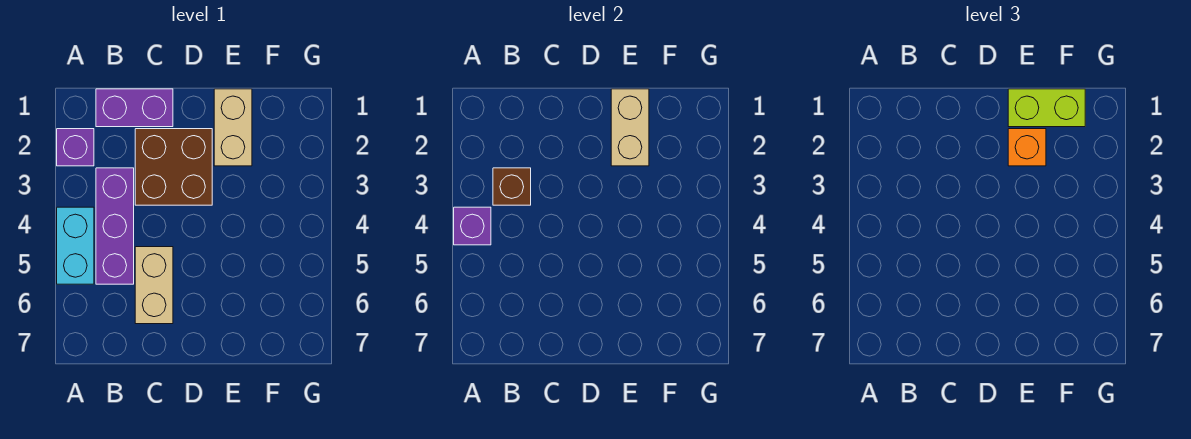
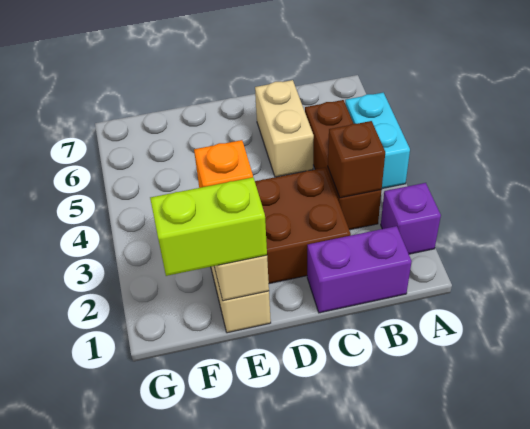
purple 1x1 brick [454,207,491,245] -> none
purple 1x3 brick [96,168,134,284] -> brown 1x3 brick [305,100,381,230]

